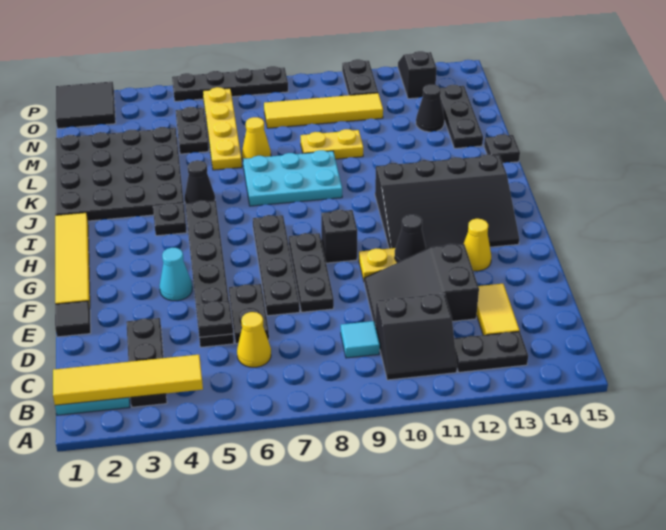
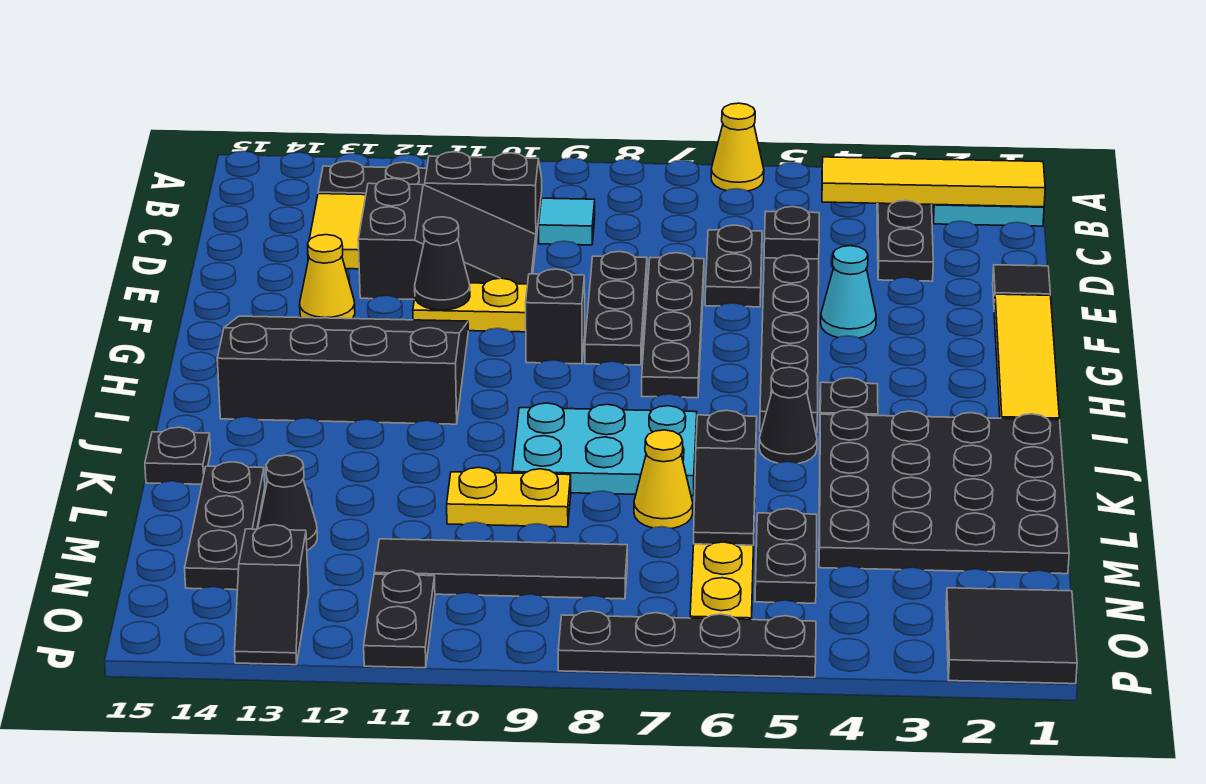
yellow 1x1 cone [237,312,271,367] -> yellow 1x1 cone moved to [711,103,764,191]
none -> black 1x2 slope [694,410,757,545]
yellow 1x4 tile [264,93,383,128] -> black 1x4 tile [374,539,627,599]

